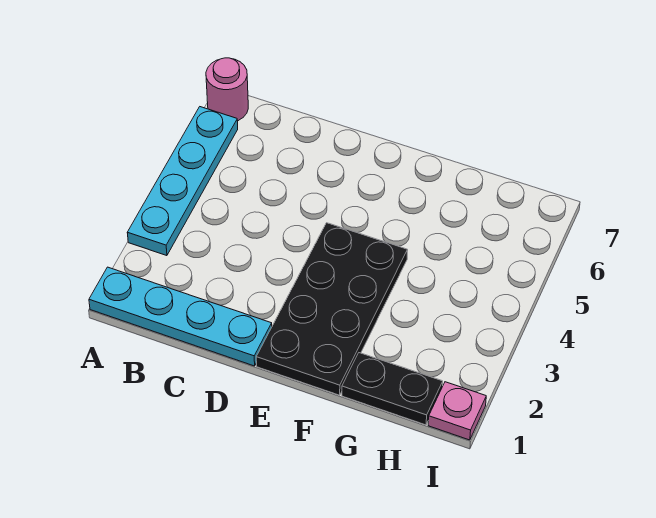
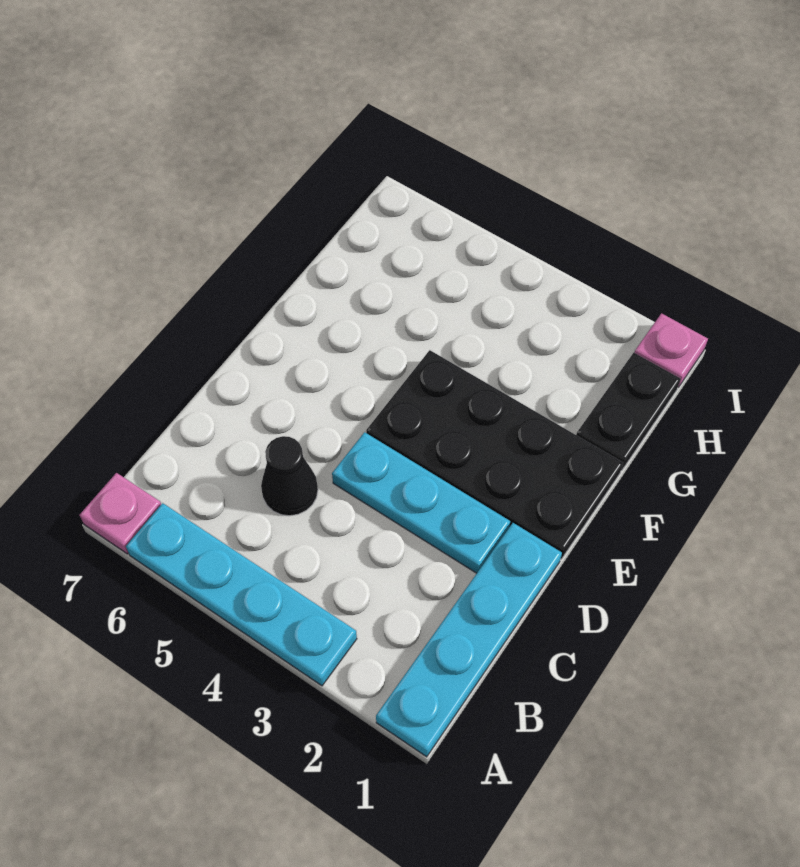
pink 1x1 round brick [206,58,248,121] -> pink 1x1 plate [80,473,161,554]
none -> black 1x1 cone [261,436,318,516]
none -> cyan 1x3 plate [332,432,510,573]

